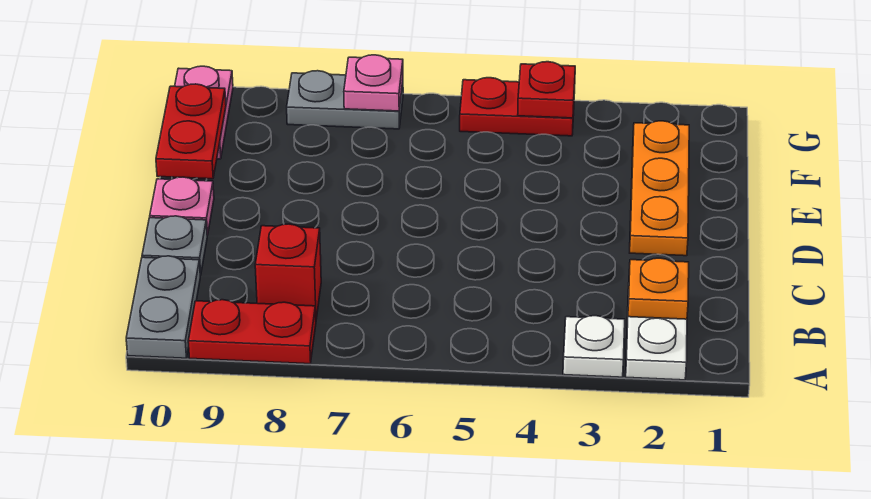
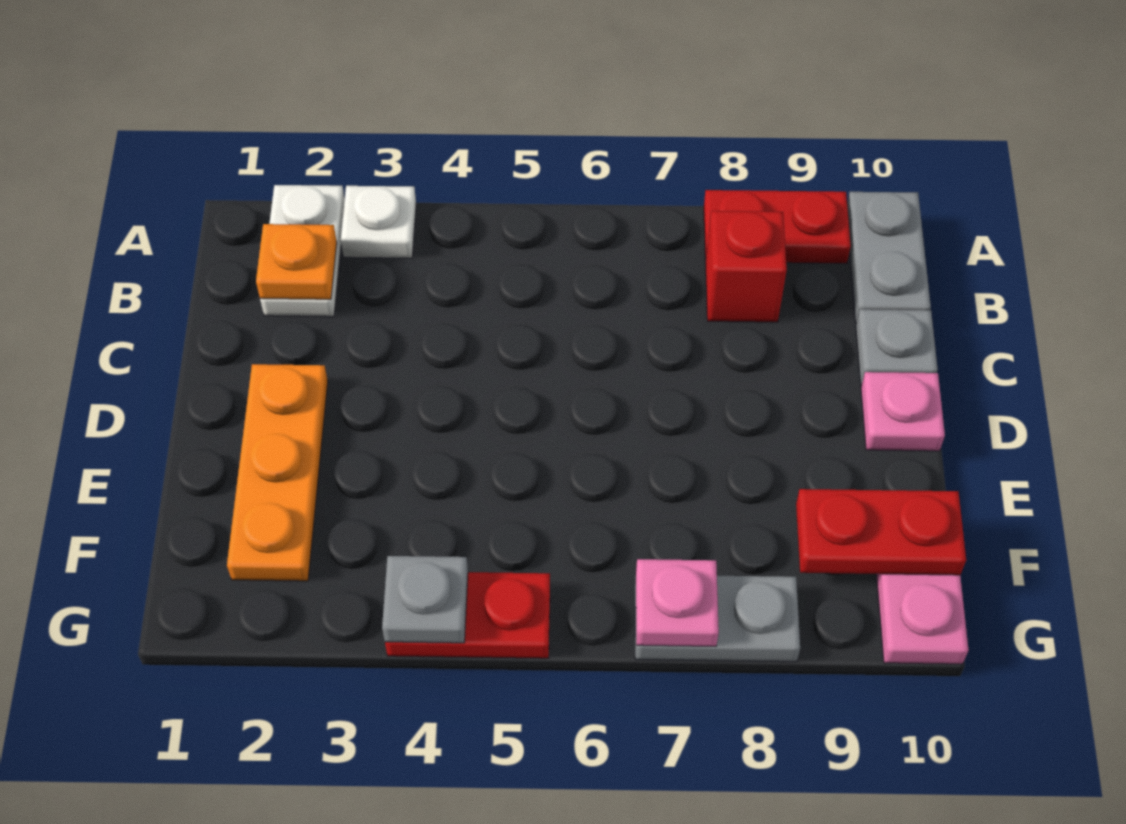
red 1x2 plate [156,84,226,179] -> red 1x2 plate turned to [796,489,966,575]
red 1x1 plate [518,62,575,118] -> grey 1x1 plate [382,556,468,643]

